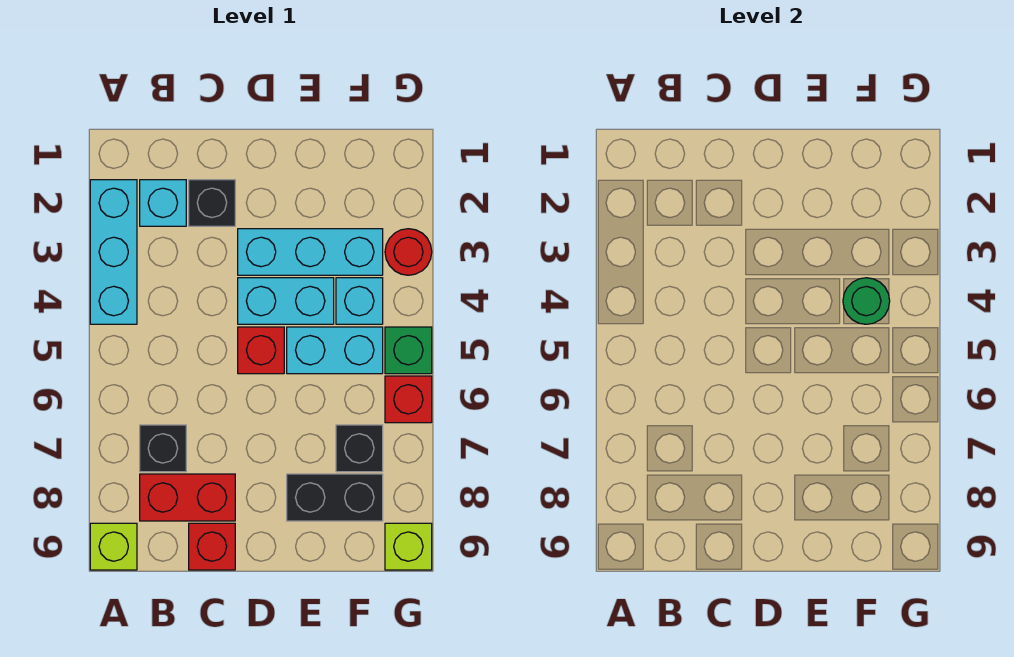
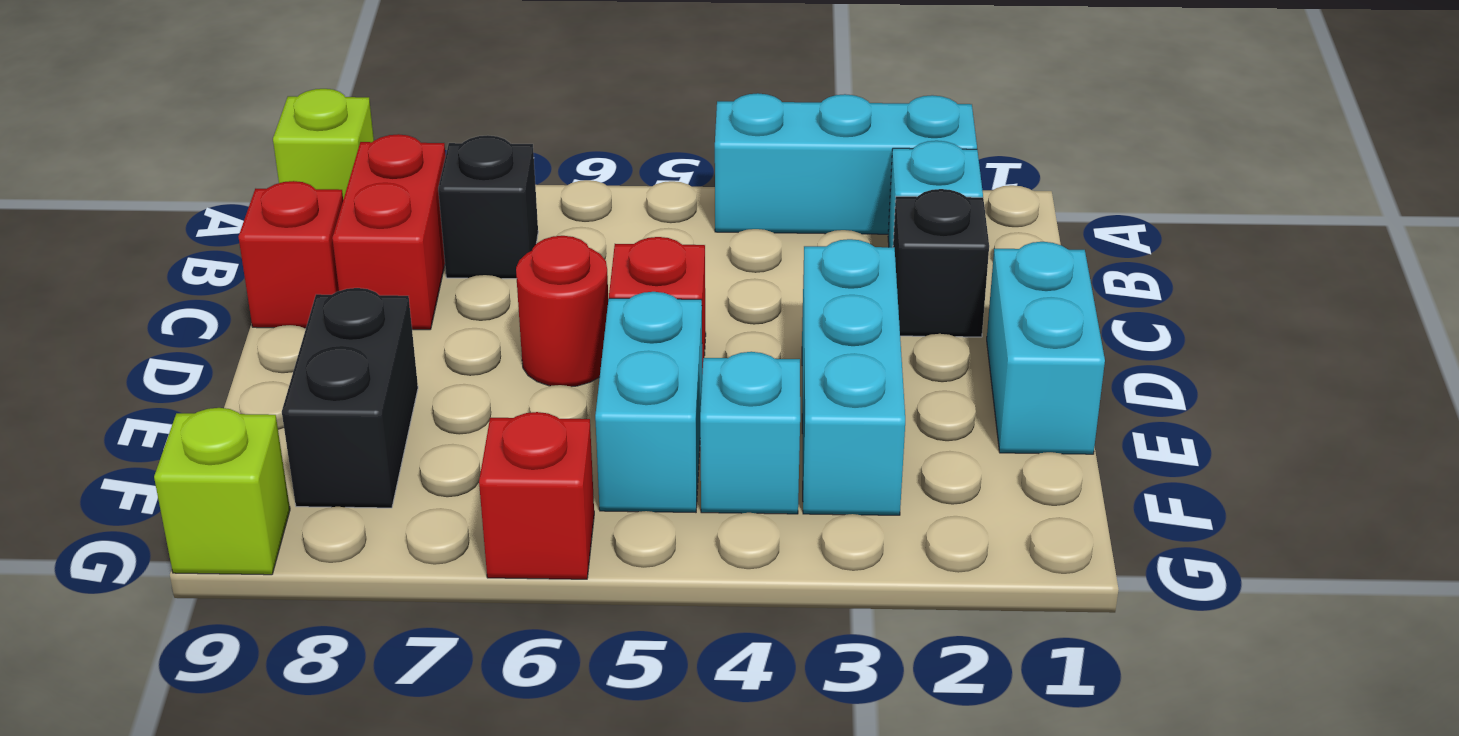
cyan 1x2 brick [238,278,334,324] -> cyan 1x2 brick moved to [987,242,1105,454]
green 1x1 round brick [843,278,890,324] -> none
black 1x1 brick [336,425,383,472] -> none
red 1x1 round brick [385,229,432,275] -> red 1x1 round brick moved to [516,236,608,387]
green 1x1 brick [385,327,432,374] -> none

